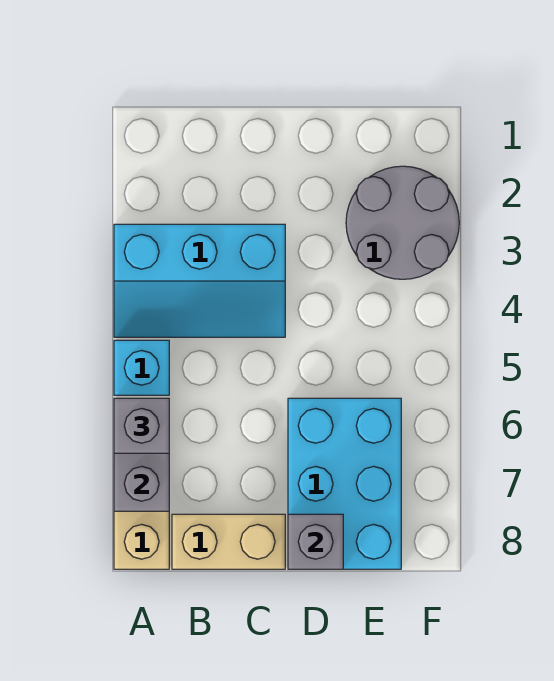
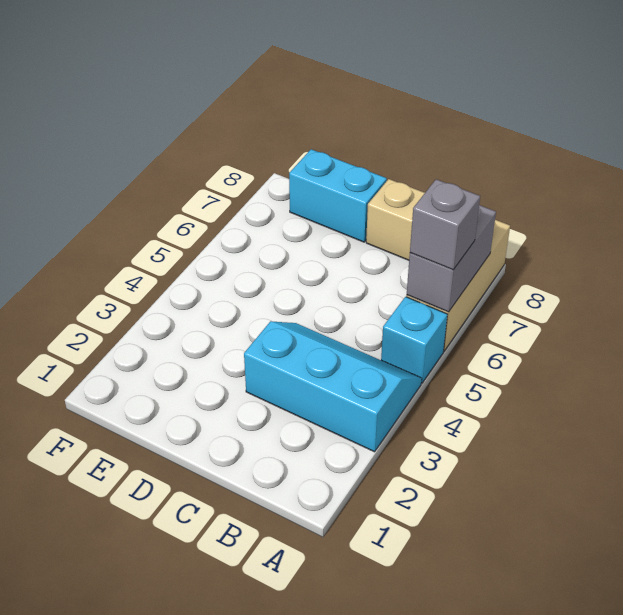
cyan 2x3 brick [288,398,401,569] -> cyan 1x2 brick [289,149,387,242]
grey 1x1 brick [288,514,343,569] -> none
grey 2x2 round brick [346,166,459,279] -> none

